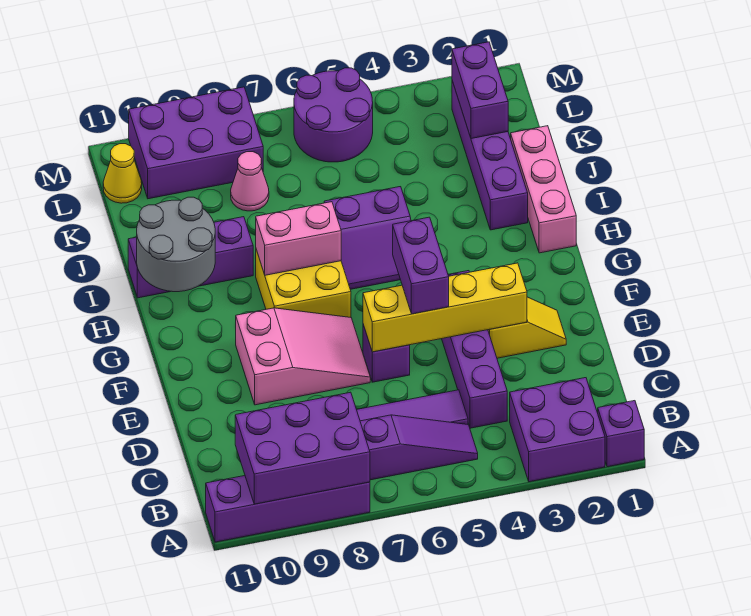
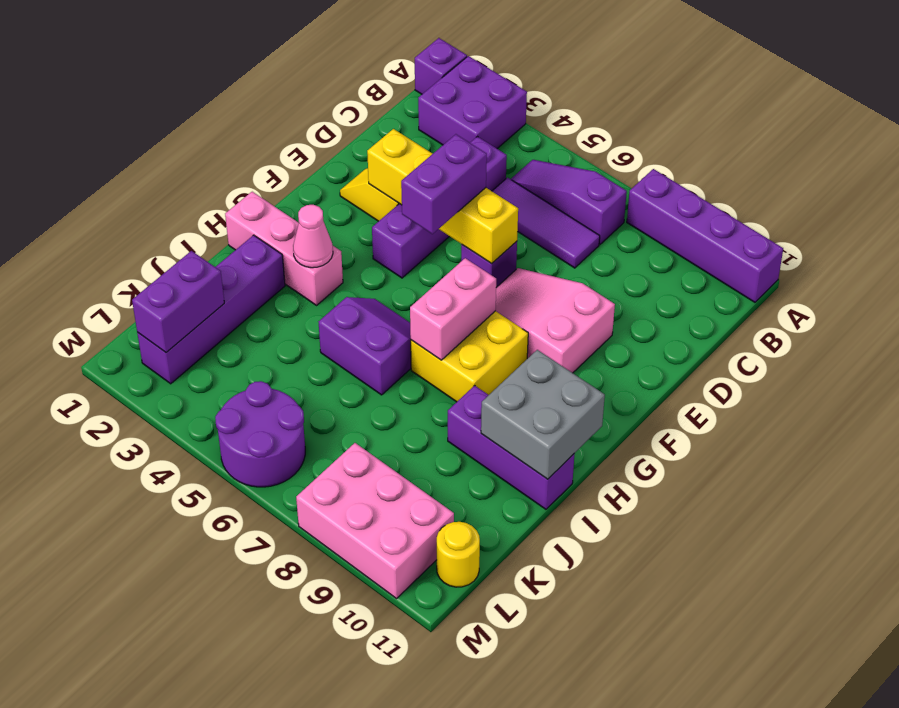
purple 2x3 brick [235,392,370,504] -> none
pink 1x3 brick [511,126,576,253] -> pink 1x3 brick turned to [225,192,343,305]
pink 1x2 brick [256,202,341,275] -> pink 1x2 brick turned to [410,258,496,360]
grey 2x2 round brick [137,197,215,292] -> grey 2x2 brick [481,350,605,479]
pink 1x1 cone [231,152,269,211] -> pink 1x1 cone moved to [293,205,333,268]
purple 2x3 brick [129,87,263,199] -> pink 2x3 brick [296,443,454,599]
yellow 1x1 cone [103,144,142,203] -> yellow 1x1 round brick [437,522,480,587]

